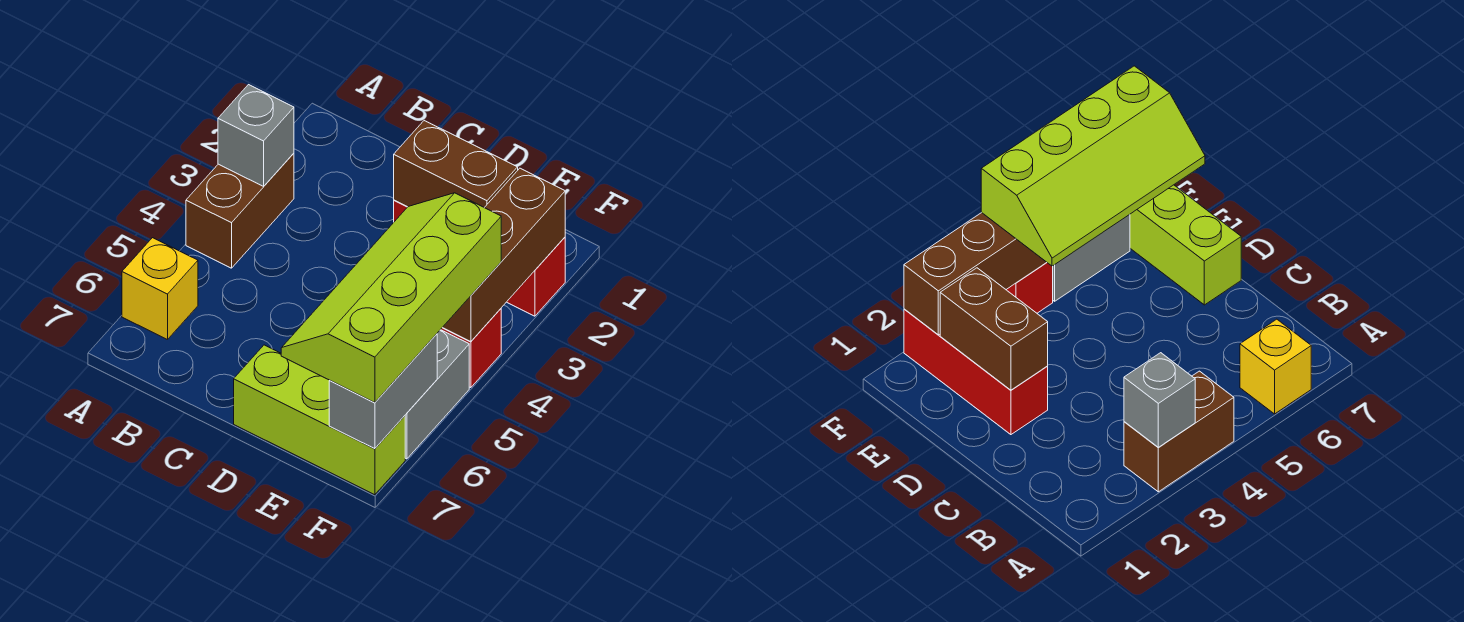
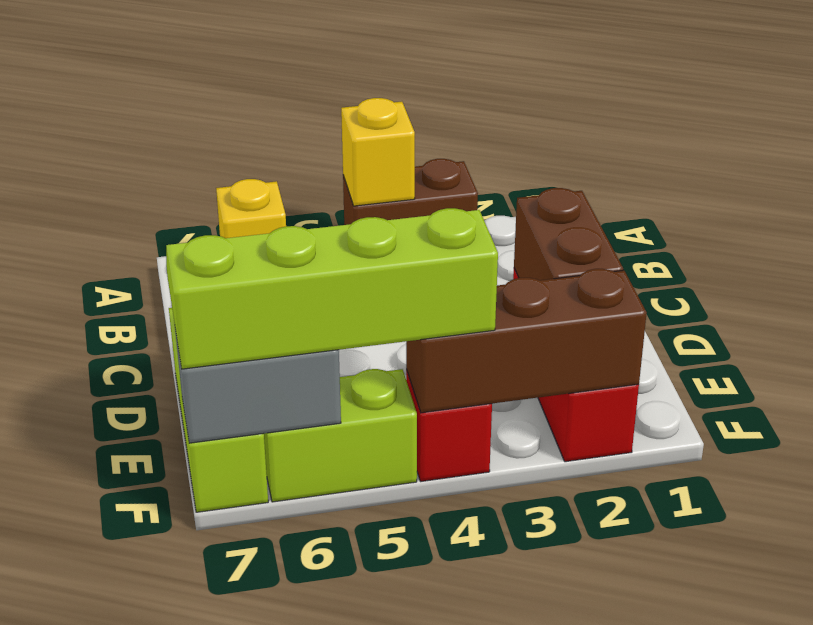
grey 1x1 brick [218,85,294,186] -> none
none -> yellow 1x1 brick [341,98,415,206]
grey 1x2 brick [405,330,469,459] -> lime 1x2 brick [264,369,417,502]

